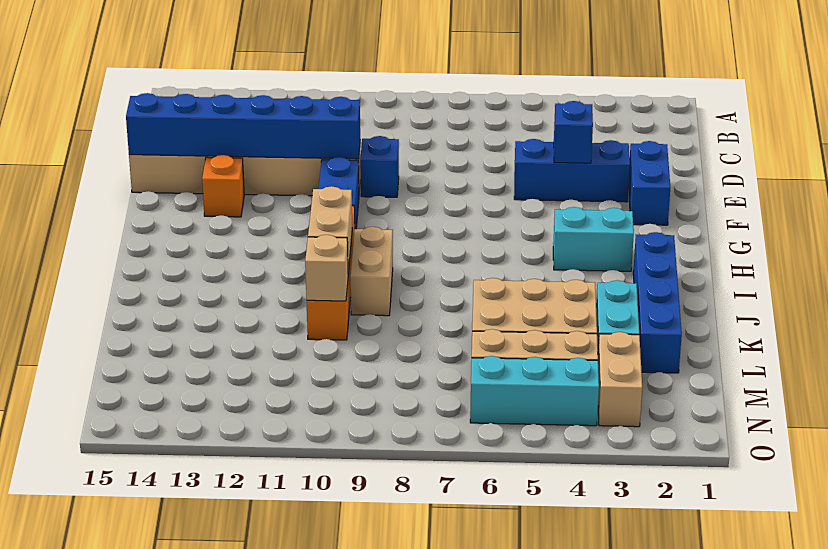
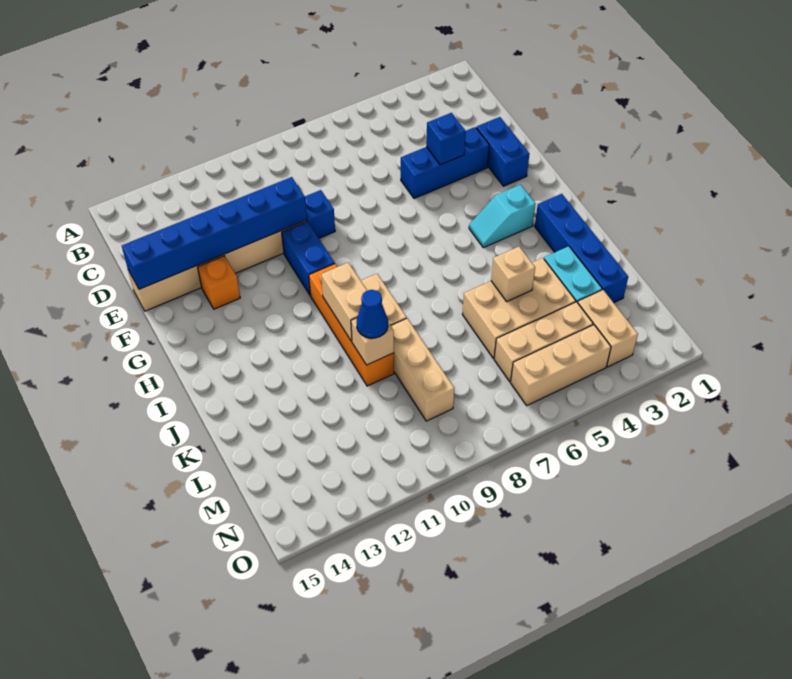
cyan 1x2 brick [553,207,634,271] -> cyan 1x2 slope [469,185,536,248]
none -> tan 1x1 brick [491,247,535,301]
none -> tan 1x3 brick [391,318,454,421]
none -> blue 1x1 cone [357,290,388,338]
cyan 1x3 brick [470,356,599,426] -> tan 1x3 brick [511,325,611,405]

